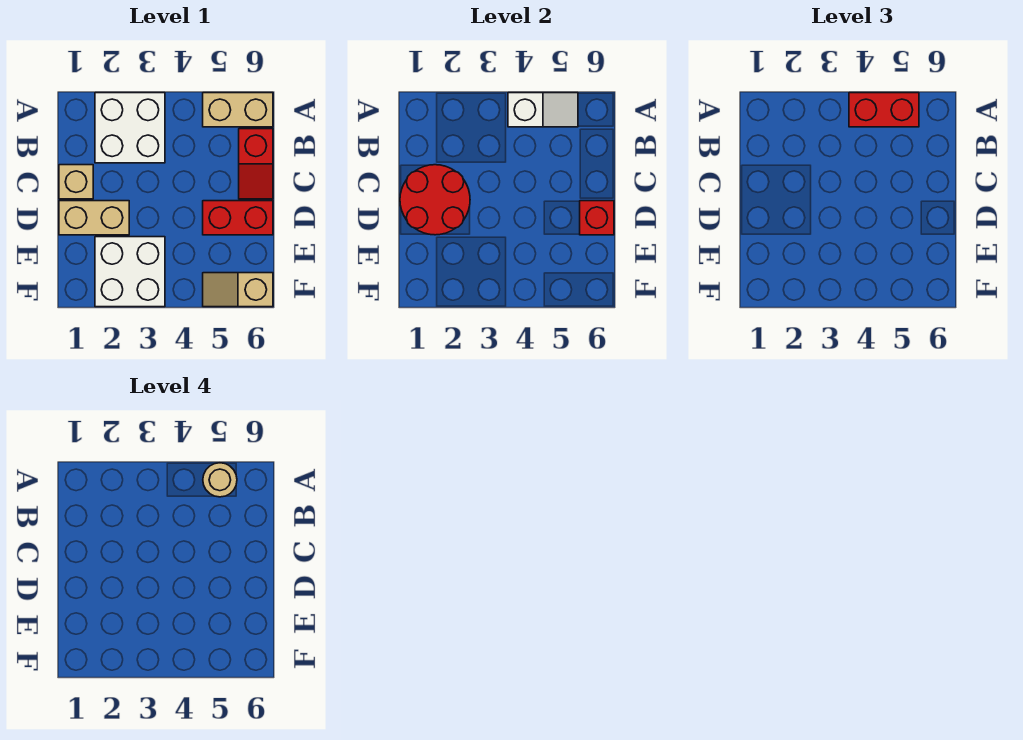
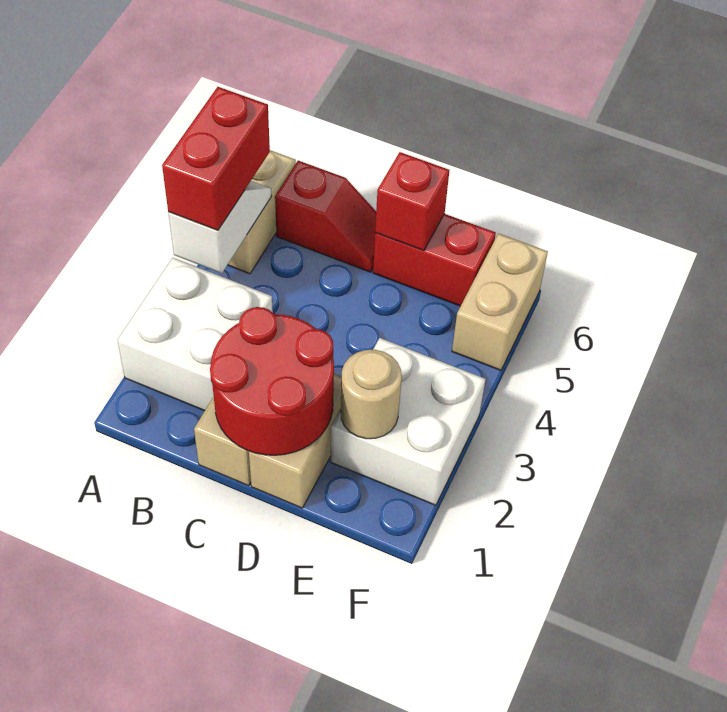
tan 1x1 round brick [203,463,237,497] -> tan 1x1 round brick moved to [341,350,402,439]
red 1x2 brick [203,201,273,235] -> red 1x2 brick turned to [373,214,496,306]
tan 1x2 slope [203,273,273,307] -> tan 1x2 brick [452,234,548,370]

